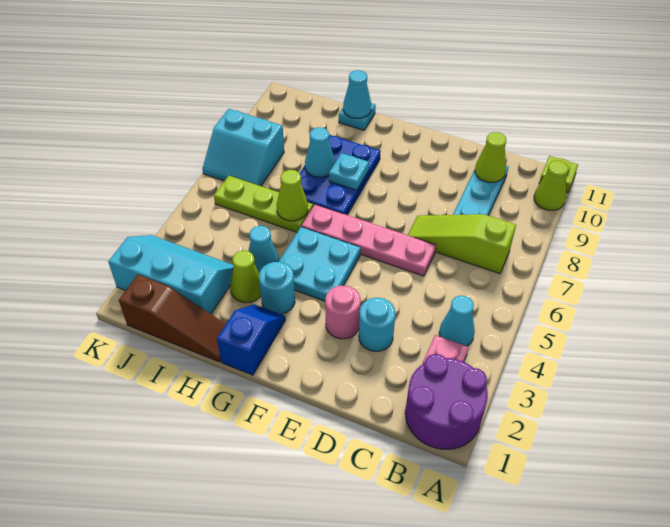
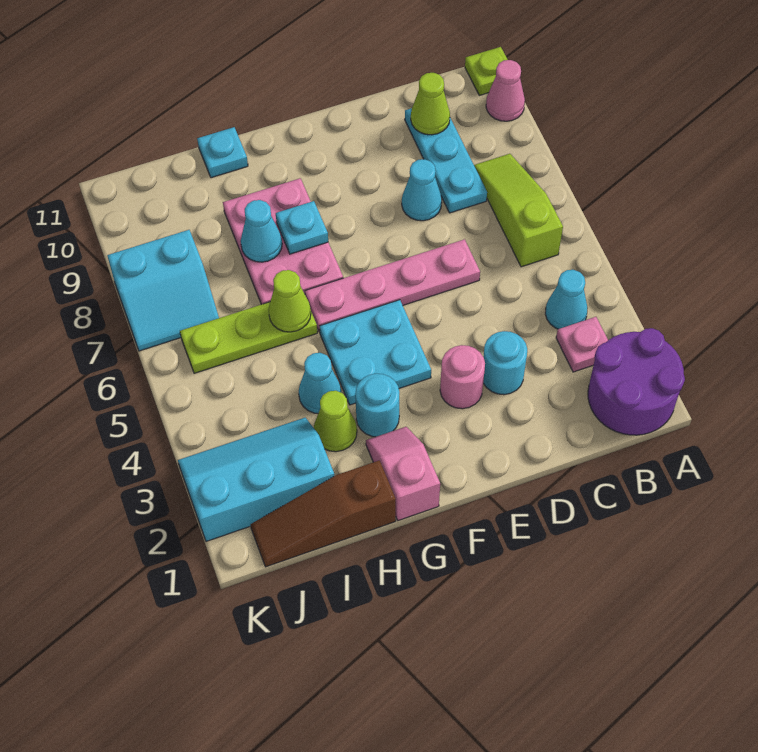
lime 1x1 cone [534,161,568,210] -> pink 1x1 cone [486,60,525,121]
lime 1x3 slope [408,214,516,274] -> lime 1x3 slope turned to [474,154,563,267]
blue 1x2 slope [217,304,285,375] -> pink 1x2 slope [366,427,440,521]
blue 2x3 plate [300,135,381,215] -> pink 2x3 plate [223,178,343,304]
brown 1x3 slope [119,275,226,362] -> brown 1x3 slope turned to [250,460,396,567]
cyan 1x1 cone [343,70,371,118] -> cyan 1x1 cone moved to [402,159,442,221]

